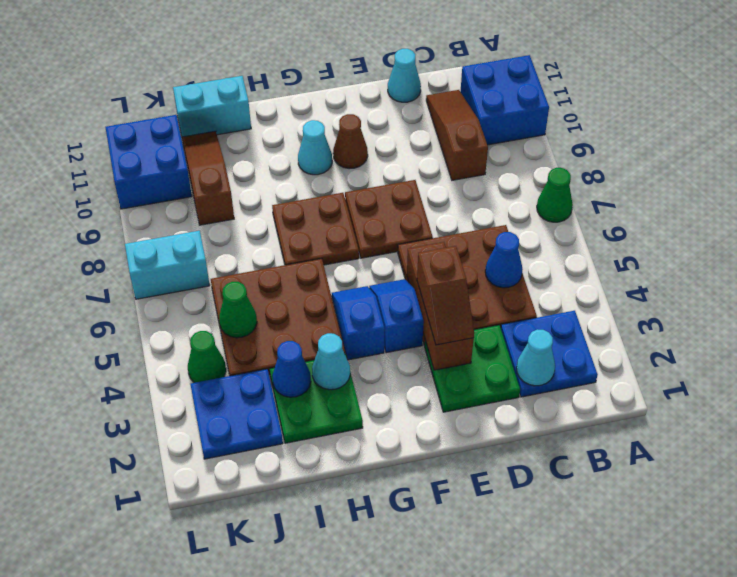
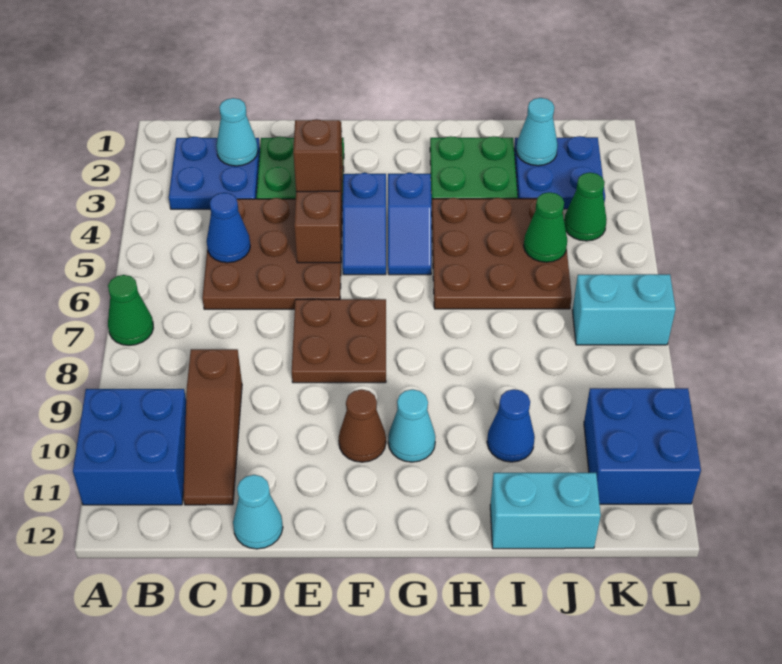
brown 2x2 plate [272,193,359,265] -> none
cyan 1x1 cone [312,333,350,390] -> cyan 1x1 cone moved to [516,98,558,166]
blue 1x1 cone [272,341,311,397] -> blue 1x1 cone moved to [487,389,535,462]
brown 1x3 slope [182,131,234,225] -> none

